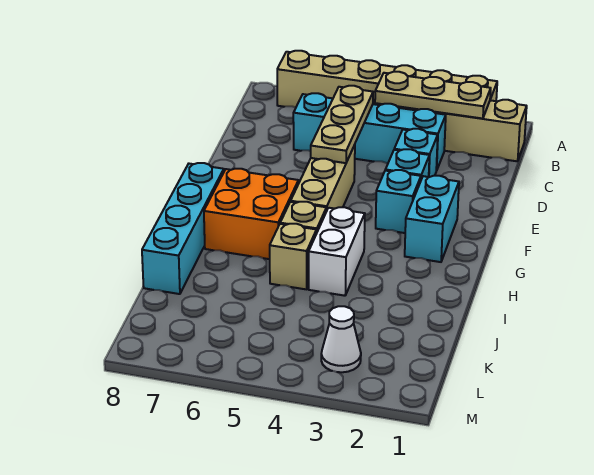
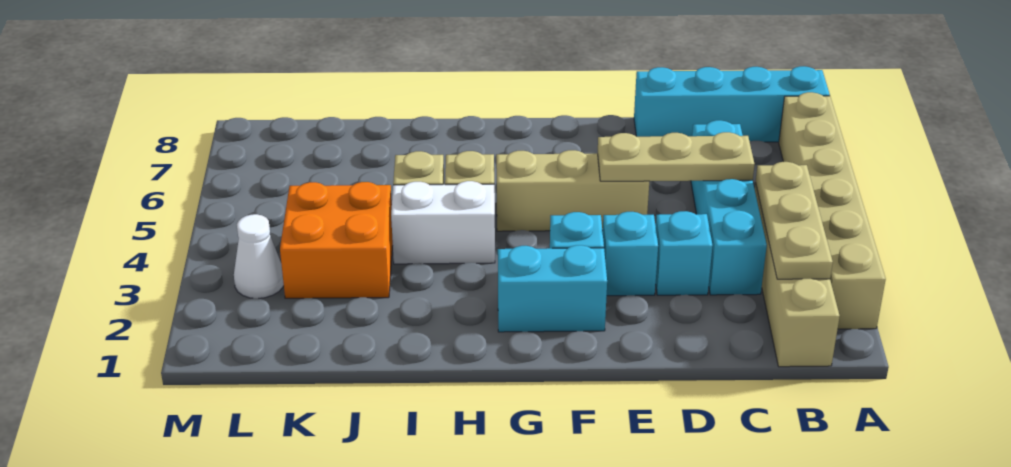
orange 2x2 brick [204,169,298,259] -> orange 2x2 brick moved to [280,182,393,298]
cyan 1x4 brick [142,163,224,294] -> cyan 1x4 brick moved to [634,66,830,142]

